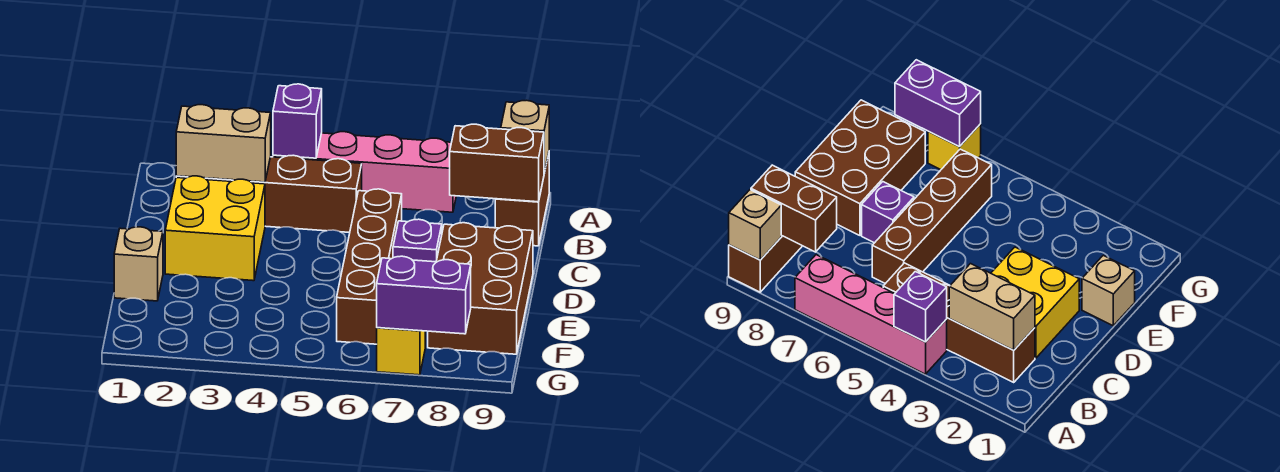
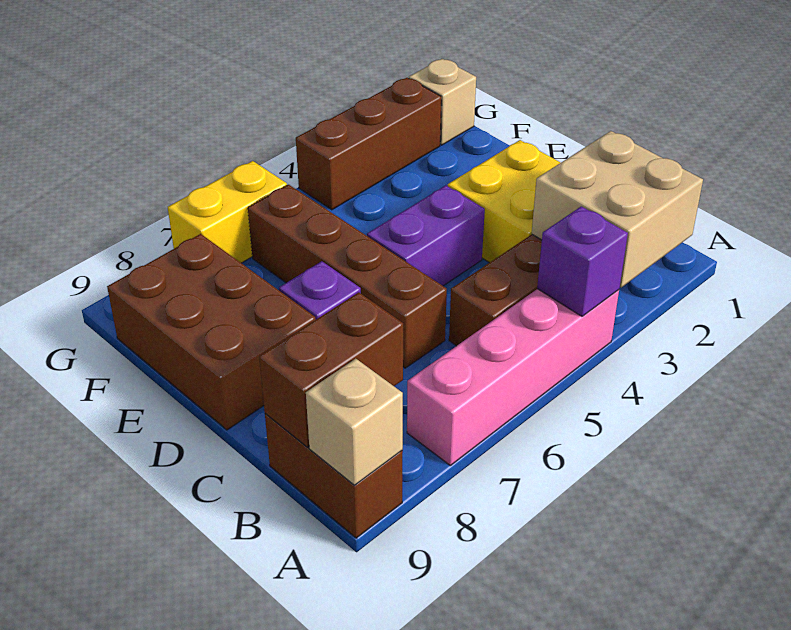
tan 1x2 brick [176,105,271,182] -> tan 2x2 brick [532,131,703,287]
tan 1x1 brick [114,227,163,301] -> tan 1x1 brick moved to [409,59,476,145]
none -> brown 1x3 brick [296,78,441,210]
yellow 1x1 brick [377,328,425,375] -> yellow 1x2 brick [168,161,287,263]
purple 1x2 brick [377,256,471,334] -> purple 1x2 brick moved to [367,185,485,286]

